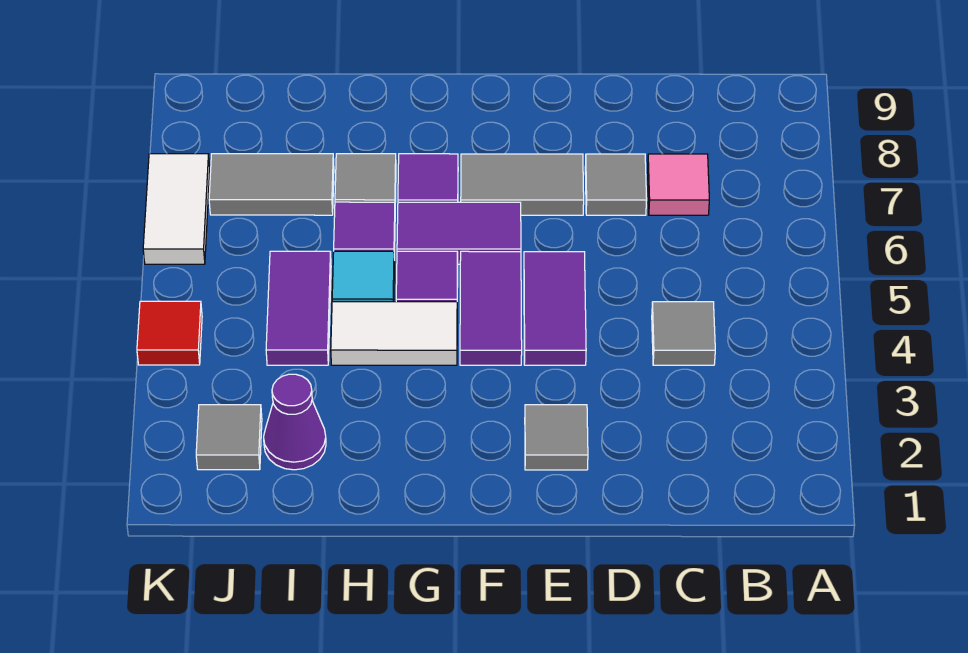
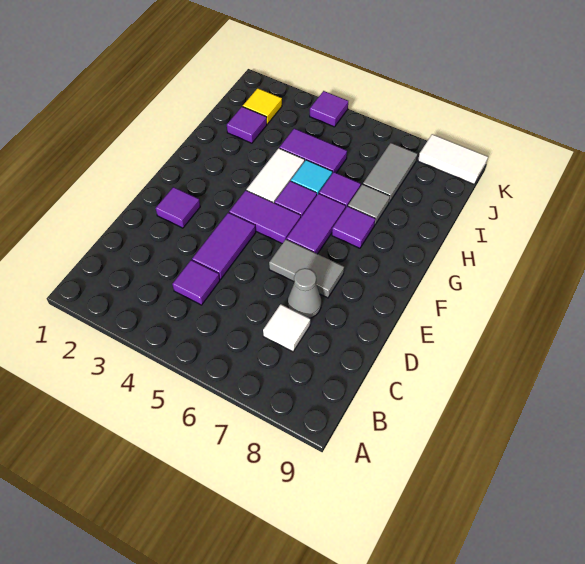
grey 1x1 tile [652,302,715,365] -> purple 1x1 tile [172,260,220,305]
pink 1x1 tile [648,154,709,215] -> white 1x1 tile [263,304,310,352]
grey 1x1 tile [585,154,647,215] -> grey 1x1 cone [288,268,321,318]
grey 1x1 tile [525,405,588,470] -> purple 1x1 tile [156,187,200,228]
purple 1x2 tile [524,252,586,365] -> purple 1x2 tile turned to [192,213,256,279]
grey 1x2 tile [461,154,584,215] -> grey 1x2 tile turned to [269,239,344,298]
purple 1x1 cone [264,374,326,470] -> purple 1x1 tile [227,107,267,143]
grey 1x1 tile [196,405,262,470] -> yellow 1x1 tile [243,88,282,124]
red 1x1 tile [137,301,202,365] -> purple 1x1 tile [310,91,348,127]
white 1x2 tile [143,154,210,264] -> white 1x2 tile moved to [418,134,488,184]

